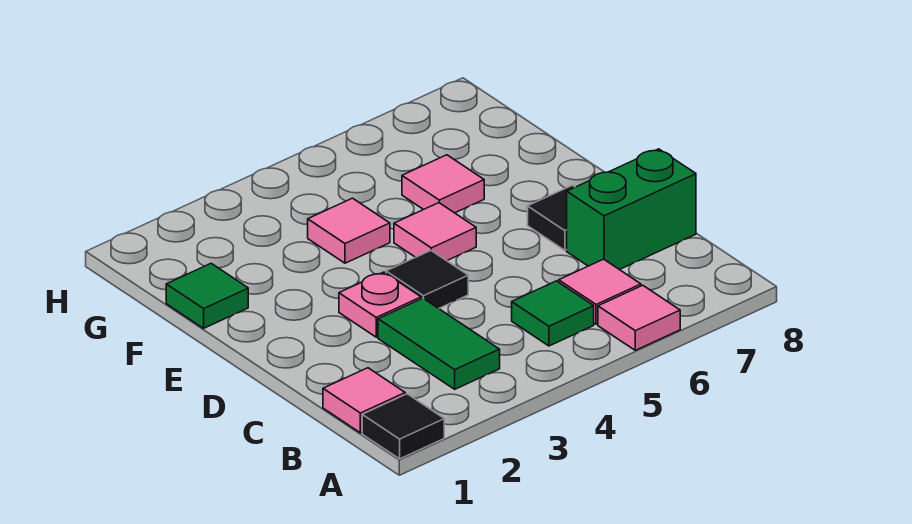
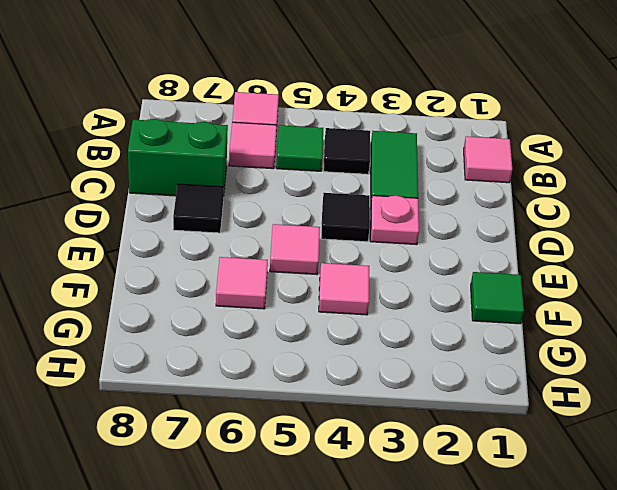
black 1x1 tile [362,394,444,459] -> black 1x1 tile moved to [324,128,370,174]

